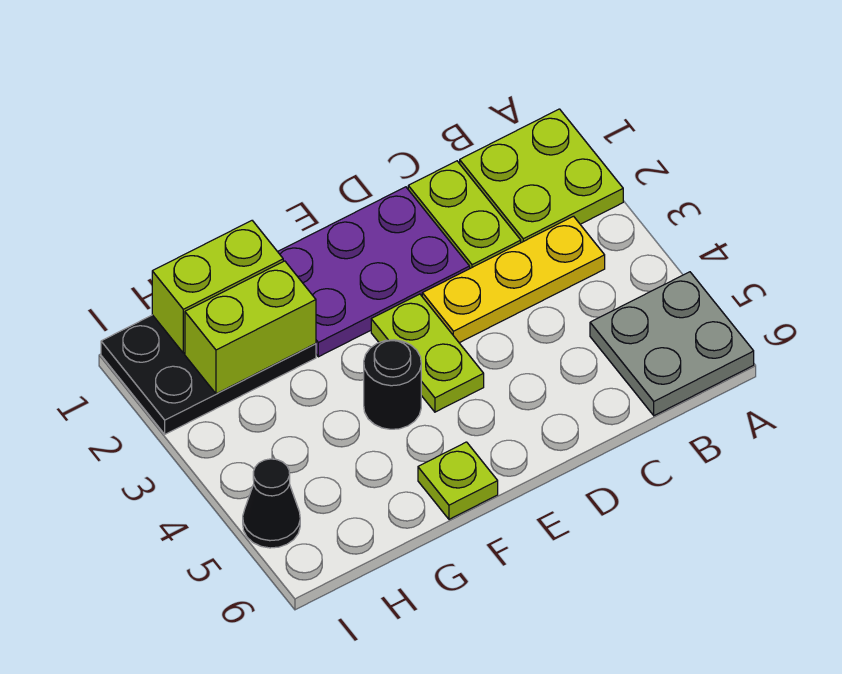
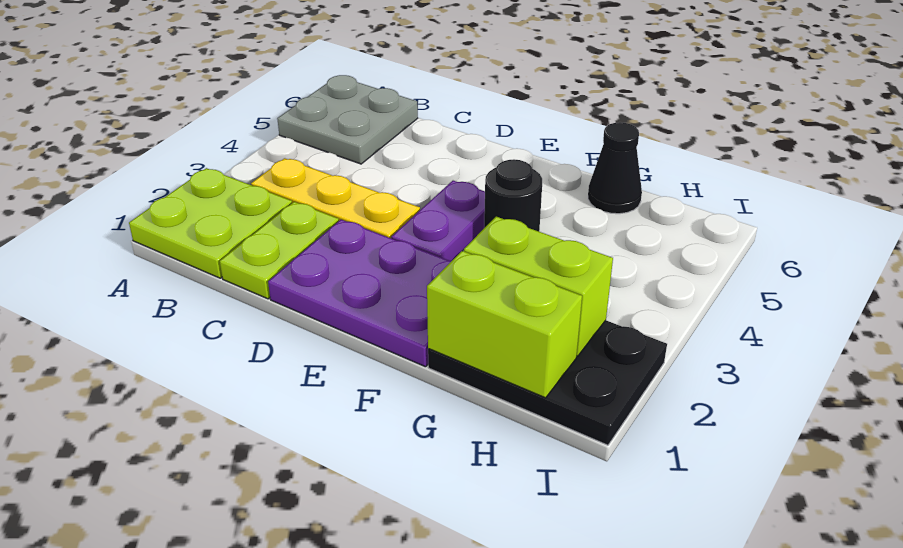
lime 1x2 plate [371,294,484,412] -> purple 1x2 plate [391,181,485,261]
lime 1x1 plate [418,442,498,519] -> none
black 1x1 cone [243,459,300,548] -> black 1x1 cone moved to [588,122,642,214]

